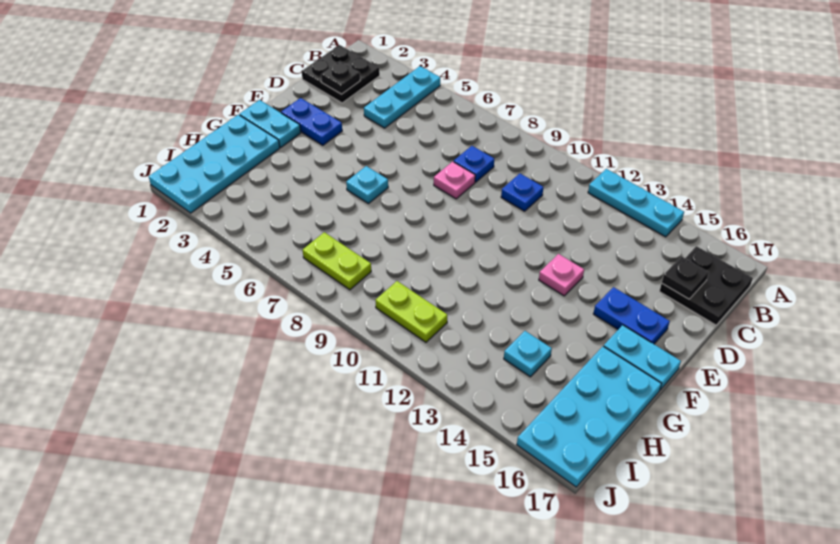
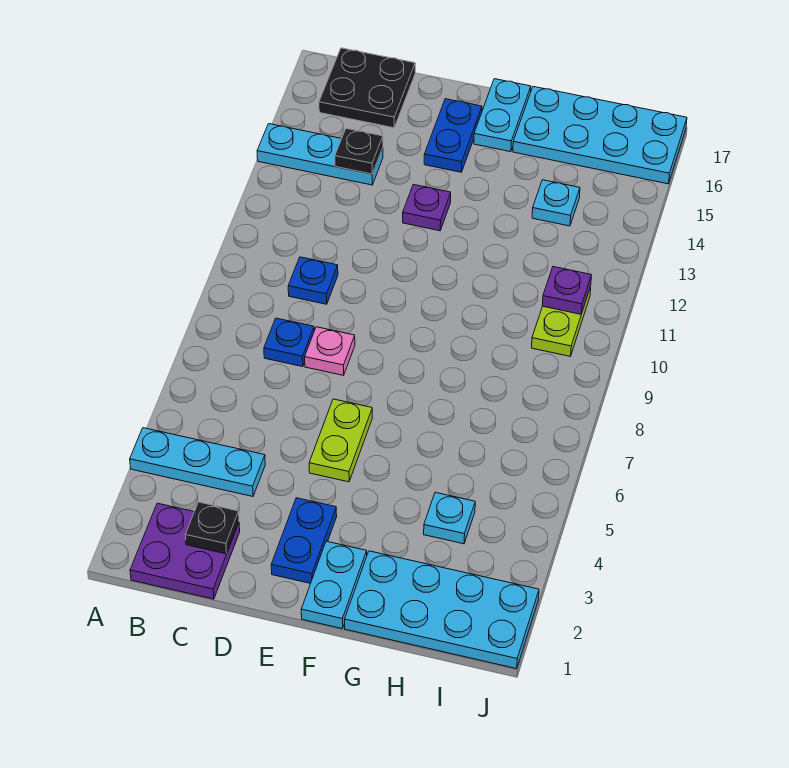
cyan 1x3 plate [588,169,684,237] -> cyan 1x3 plate turned to [257,124,383,185]
black 2x2 plate [302,45,380,103] -> purple 2x2 plate [130,503,240,599]
black 1x1 plate [662,256,709,299] -> black 1x1 plate moved to [335,128,383,174]
pink 1x1 plate [539,254,584,296] -> purple 1x1 plate [403,185,451,231]
cyan 1x1 plate [346,166,388,204] -> cyan 1x1 plate moved to [424,492,475,544]
lime 1x2 plate [303,232,371,290] -> lime 1x2 plate moved to [309,399,372,482]
none -> purple 1x1 plate [542,267,591,314]

